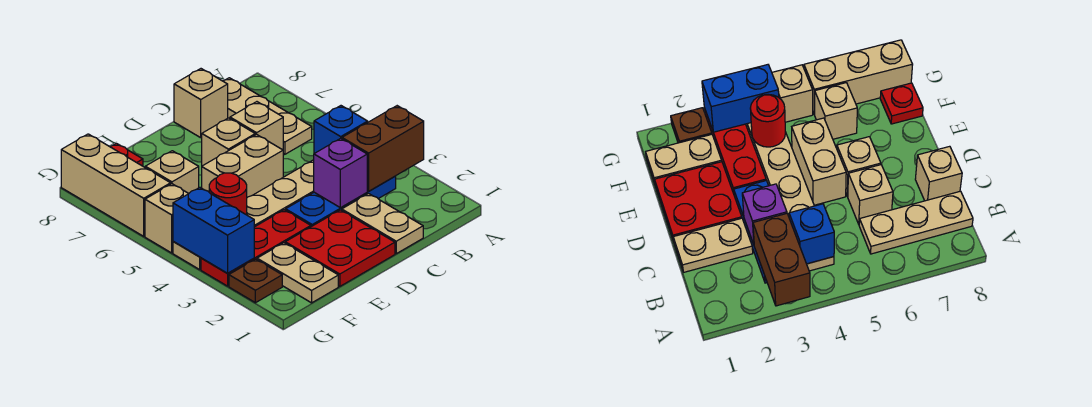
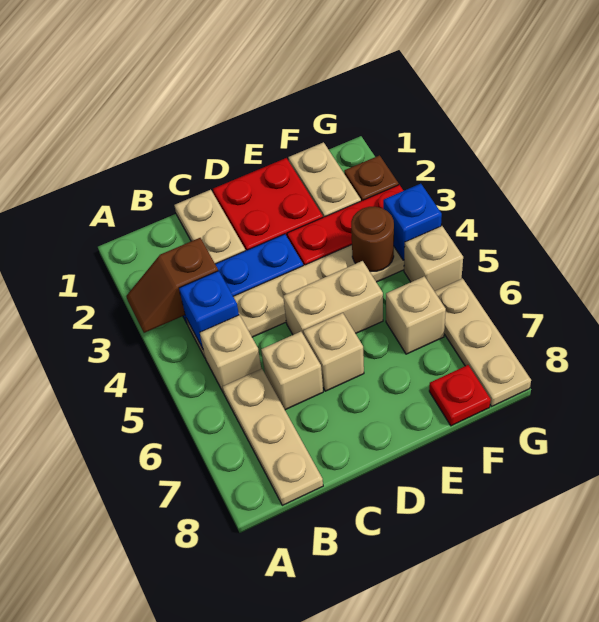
brown 1x2 brick [342,106,424,191] -> brown 1x2 slope [126,238,218,333]
purple 1x1 brick [314,138,367,208] -> none
tan 1x1 brick [174,69,228,138] -> tan 1x1 brick moved to [200,315,261,393]
red 1x1 round brick [209,173,247,215] -> brown 1x1 round brick [351,207,394,271]
blue 1x2 brick [173,188,254,273] -> blue 1x1 brick [383,184,442,260]
tan 1x3 brick [61,134,171,236] -> tan 1x3 plate [434,278,531,406]

